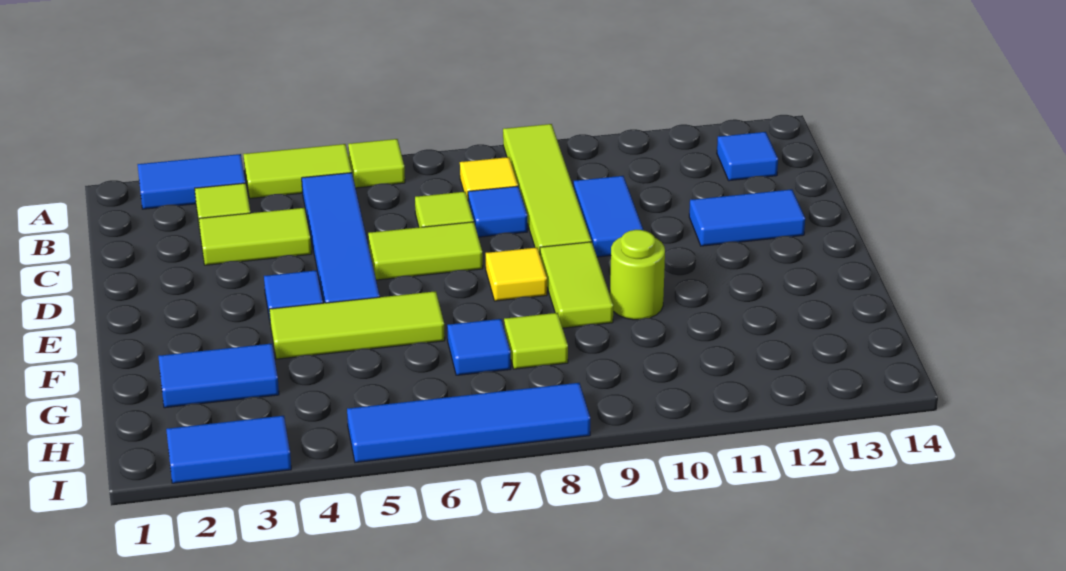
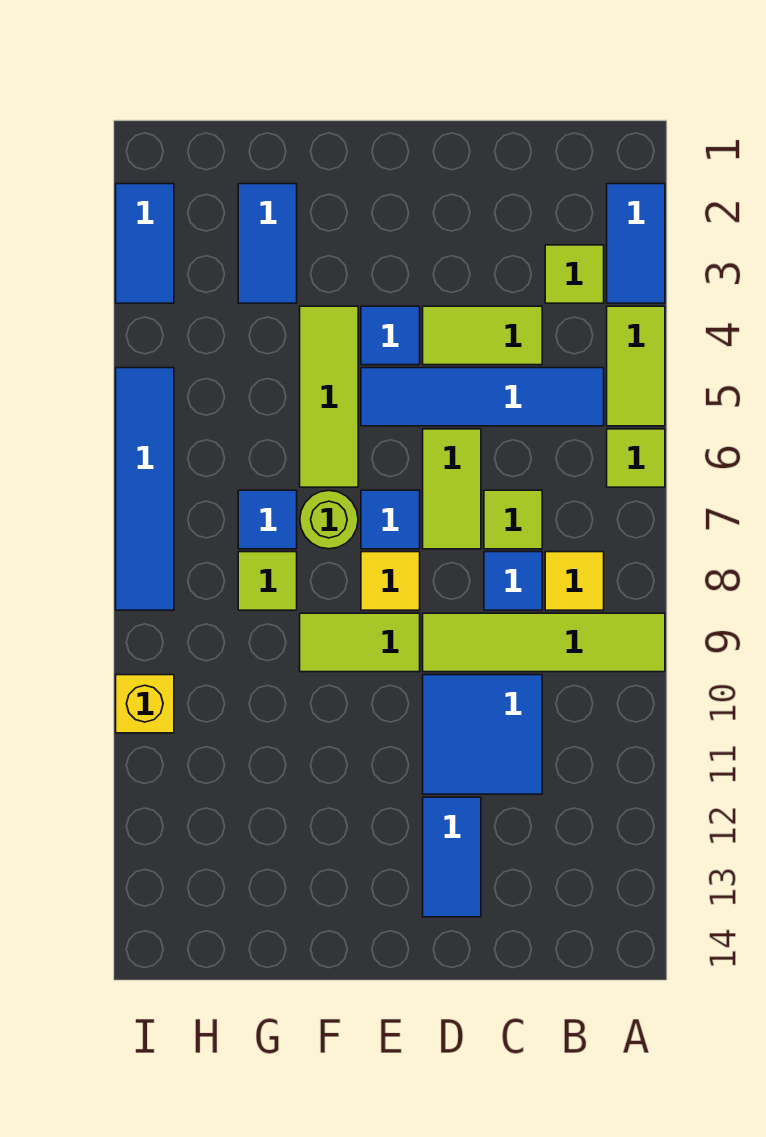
blue 1x1 tile [717,132,778,181] -> blue 1x1 tile moved to [361,490,420,549]
lime 1x2 tile [199,208,312,265] -> lime 1x2 tile turned to [423,306,542,365]
blue 1x2 tile [574,176,643,257] -> blue 2x2 tile [423,675,542,794]
lime 1x1 round brick [610,230,665,320] -> lime 1x1 round brick moved to [300,491,358,549]
none -> yellow 1x1 brick [116,675,174,733]

